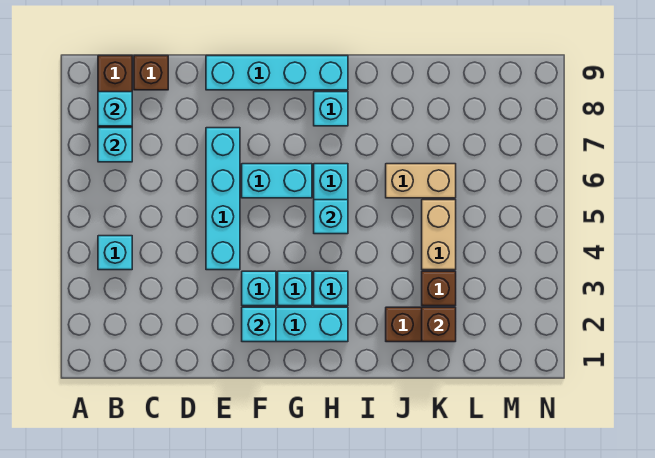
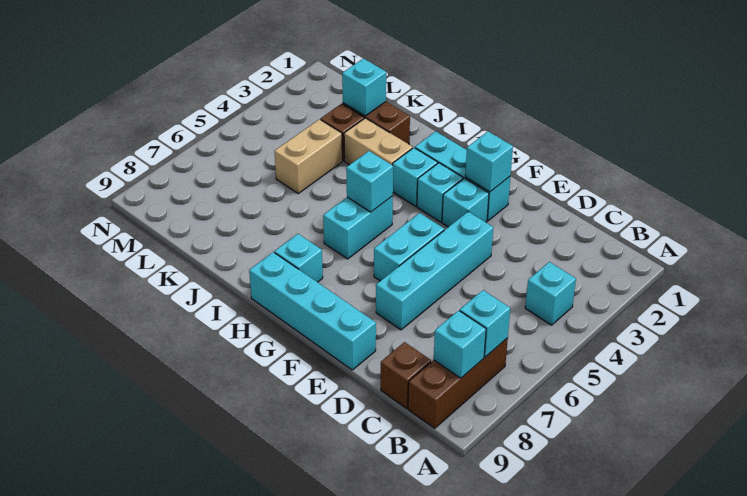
cyan 1x2 brick [242,164,312,198] -> cyan 1x2 brick turned to [374,213,444,281]
tan 1x2 brick [386,164,456,198] -> tan 1x2 brick moved to [344,118,413,165]
brown 1x1 brick [422,307,456,342] -> cyan 1x1 brick [342,59,386,116]

